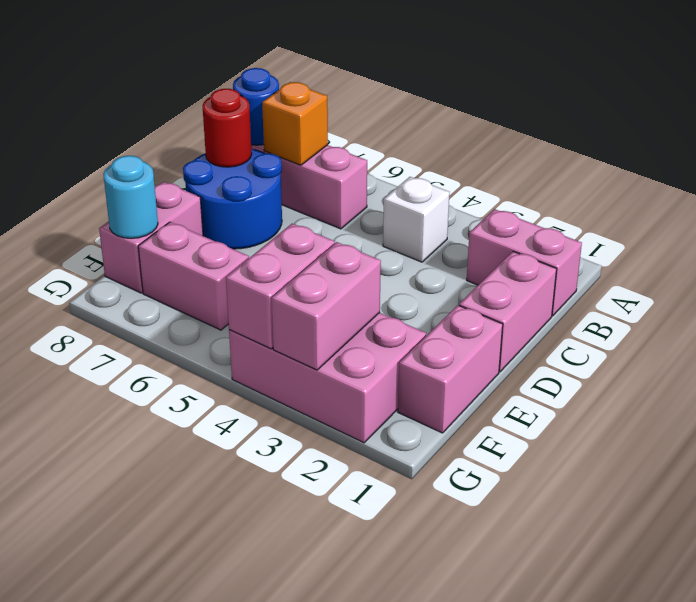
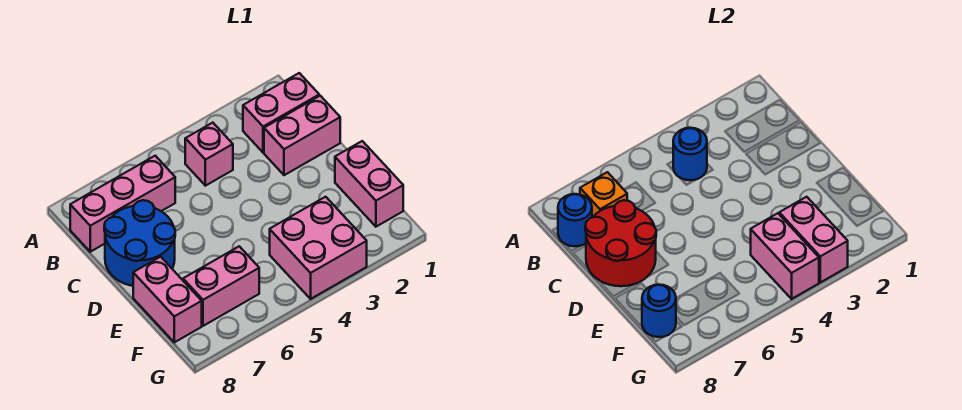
white 1x1 brick [383,177,450,262] -> pink 1x1 brick [185,123,233,186]
none -> blue 1x1 round brick [673,128,707,180]
pink 1x2 brick [459,252,557,372] -> pink 1x2 brick turned to [264,96,340,175]
red 1x1 round brick [202,89,252,167] -> red 2x2 round brick [585,200,656,286]
pink 2x3 brick [229,313,426,443] -> pink 2x2 brick [270,197,367,299]
cyan 1x1 round brick [103,156,158,239] -> blue 1x1 round brick [642,285,676,337]

